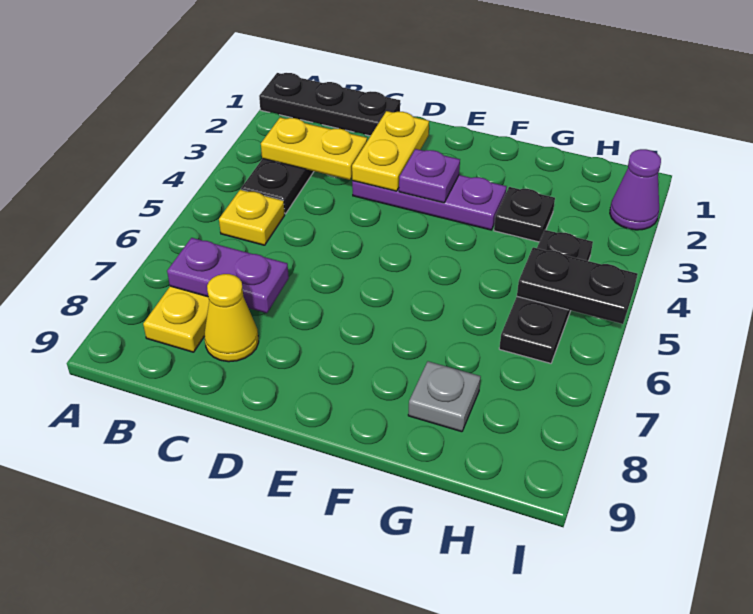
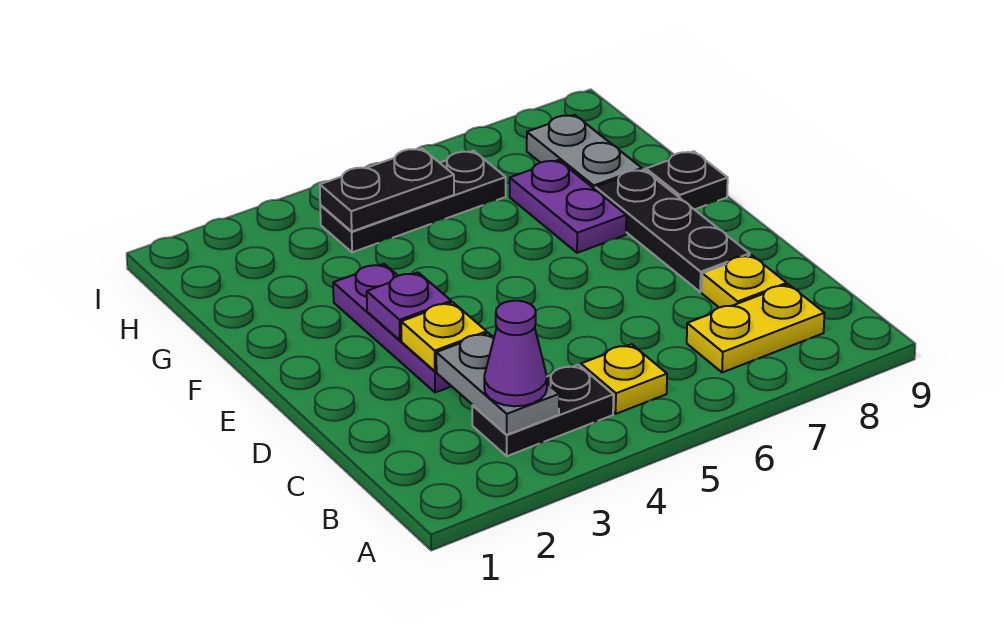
black 1x3 plate [259,73,400,136] -> black 1x3 plate moved to [595,170,750,292]
yellow 1x2 plate [261,117,367,180] -> grey 1x2 plate [436,333,559,435]
purple 1x2 plate [167,238,289,313] -> purple 1x2 plate moved to [510,160,626,253]
yellow 1x1 cone [205,274,259,362] -> yellow 1x1 plate [702,255,787,307]
yellow 1x2 plate [352,111,429,191] -> yellow 1x1 plate [401,302,487,371]
black 1x1 plate [494,187,555,242] -> black 1x1 plate moved to [646,151,728,210]
grey 1x1 plate [408,361,481,432] -> grey 1x2 plate [527,115,642,189]
black 1x2 plate [517,247,638,324] -> black 1x2 plate turned to [320,148,454,231]
purple 1x1 cone [610,149,661,230] -> purple 1x1 cone moved to [484,301,547,406]

